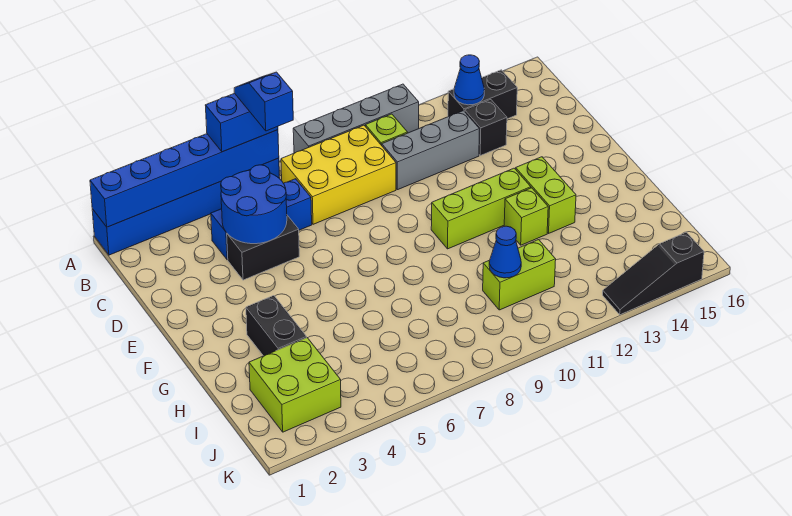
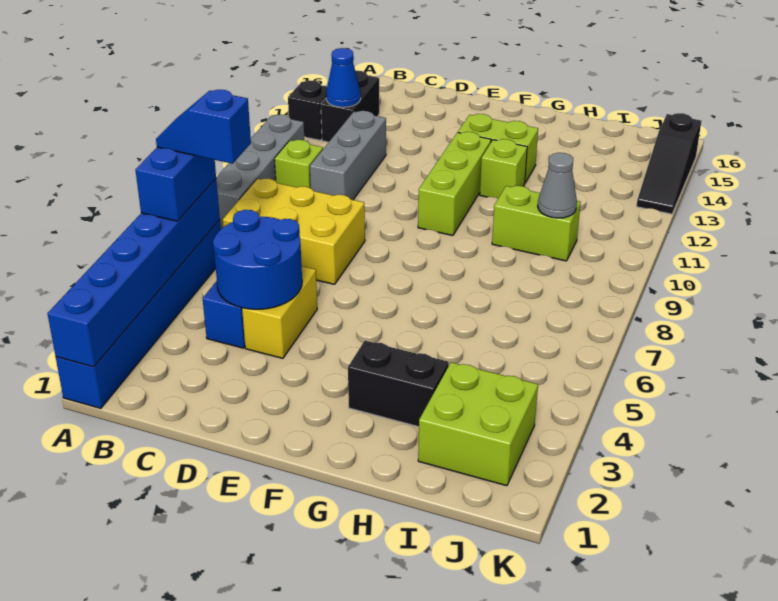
yellow 2x3 brick [281,125,396,224] -> yellow 2x3 brick turned to [223,179,365,284]
black 1x1 brick [465,100,507,156] -> black 1x1 brick moved to [288,80,327,140]
black 1x2 brick [227,215,299,280] -> yellow 1x2 brick [242,266,317,358]
lime 1x2 brick [483,240,556,310] -> lime 1x2 brick turned to [492,186,581,261]
blue 1x1 cone [489,226,521,278] -> grey 1x1 cone [538,153,577,218]

